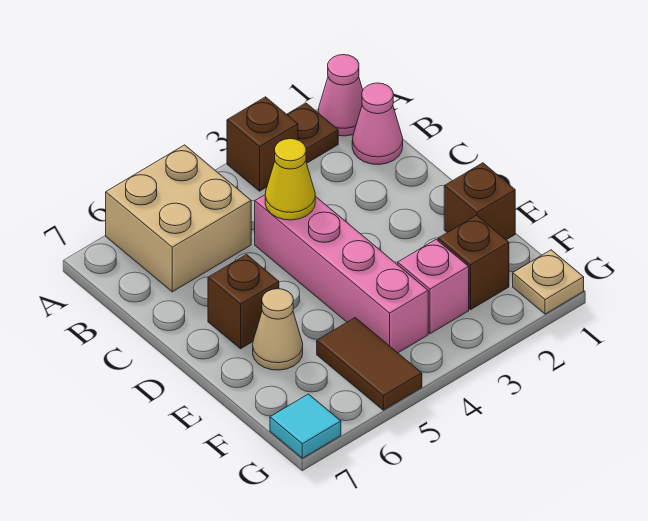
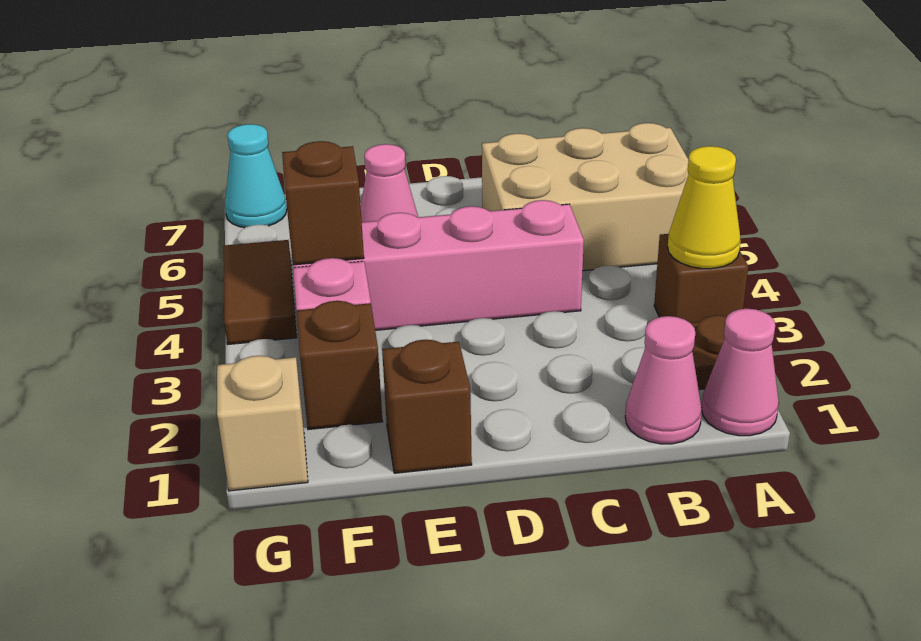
tan 2x2 brick [106,145,251,292] -> tan 2x3 brick [482,123,689,271]
yellow 1x1 cone [265,139,315,220] -> yellow 1x1 cone moved to [668,146,741,269]
brown 1x1 brick [208,255,279,349] -> brown 1x1 brick moved to [282,141,364,265]
tan 1x1 cone [253,289,303,370] -> pink 1x1 cone [361,144,418,222]
brown 1x2 tile [317,318,422,410] -> brown 1x2 tile turned to [224,240,297,344]
tan 1x1 plate [513,250,584,314] -> tan 1x1 brick [217,356,308,491]
cyan 1x1 tile [270,394,341,458] -> cyan 1x1 cone [225,124,287,228]

